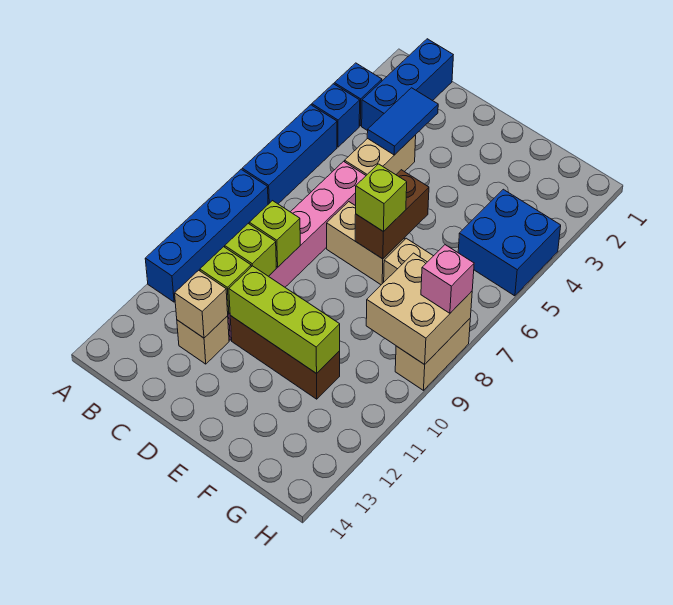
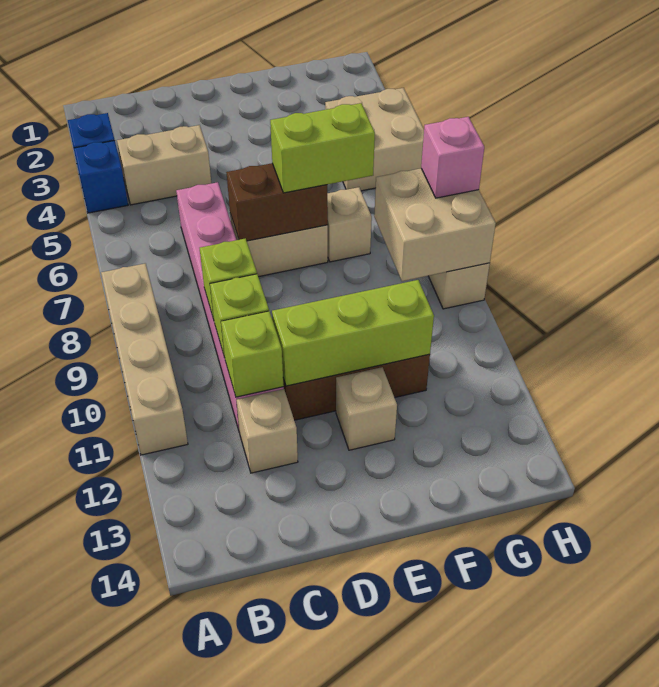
blue 1x3 brick [242,105,337,204] -> none
blue 1x4 brick [145,169,268,302] -> tan 1x4 brick [101,264,188,455]
blue 1x3 brick [362,39,453,131] -> none
blue 1x2 tile [367,88,438,155] -> none
tan 1x2 brick [345,135,416,175] -> tan 1x2 brick turned to [117,125,211,205]
tan 1x1 brick [175,270,228,338] -> tan 1x1 brick moved to [336,367,397,450]
brown 1x2 brick [355,170,429,259] -> brown 1x2 brick turned to [226,163,328,241]
lime 1x1 brick [356,164,407,232] -> lime 1x2 brick [270,103,375,193]
blue 2x2 brick [458,189,561,296] -> tan 2x2 brick [325,88,424,191]

